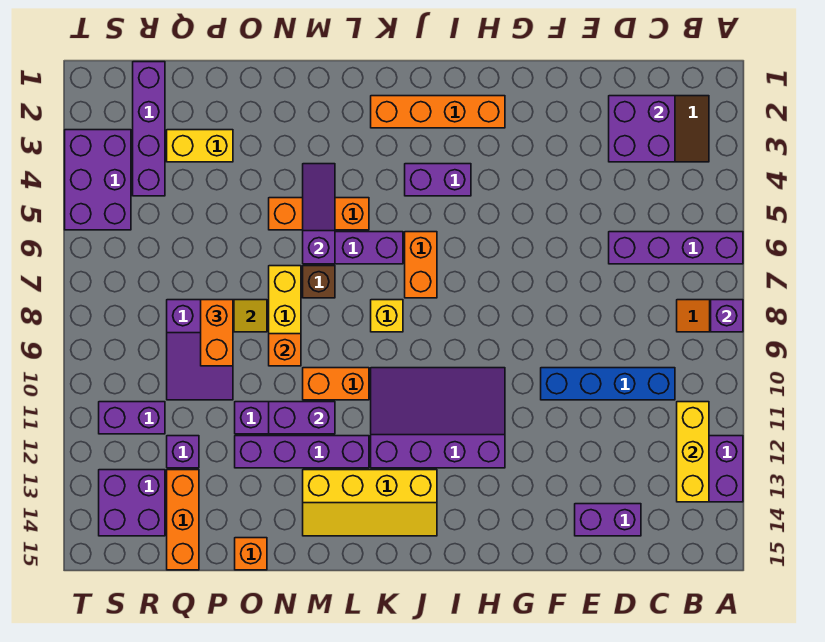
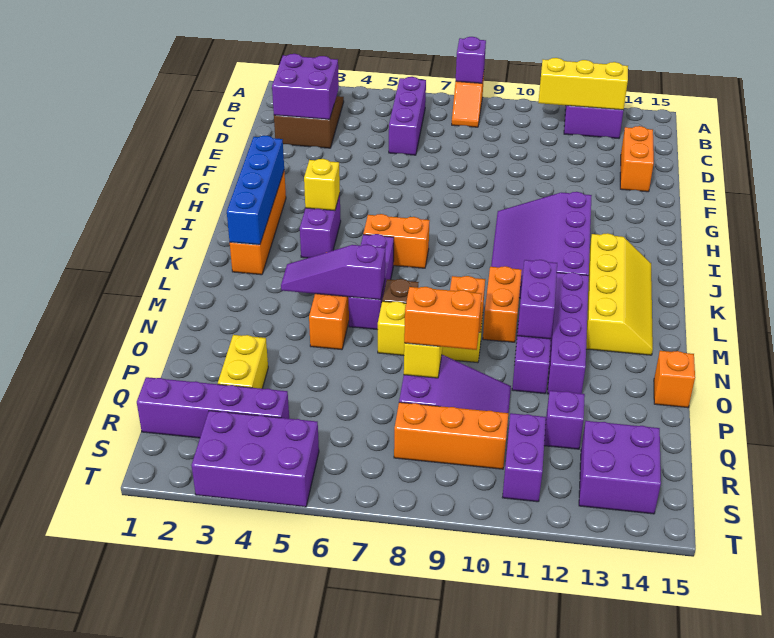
purple 1x4 brick [609,232,743,264] -> purple 1x3 brick [389,77,426,155]
blue 1x4 brick [541,368,675,400] -> blue 1x4 brick moved to [227,136,284,245]
purple 1x2 brick [575,504,641,536] -> orange 1x2 brick [620,126,654,192]
yellow 1x1 brick [371,300,403,332] -> yellow 1x1 brick moved to [304,159,340,211]
orange 1x3 brick [167,470,199,570] -> orange 1x3 brick moved to [394,402,508,469]

